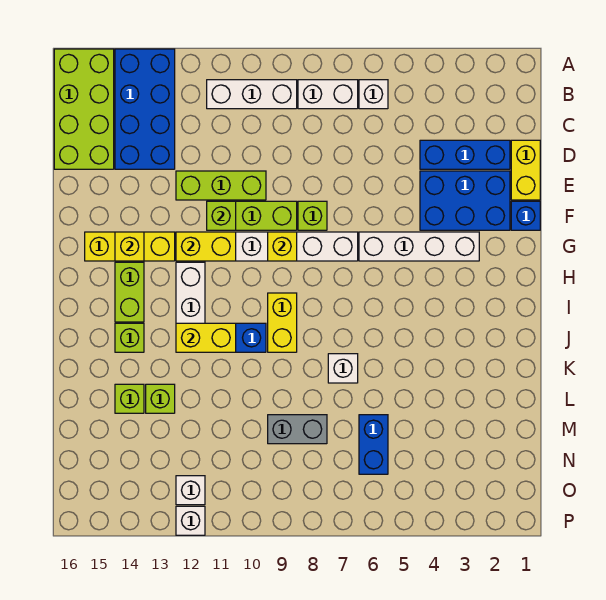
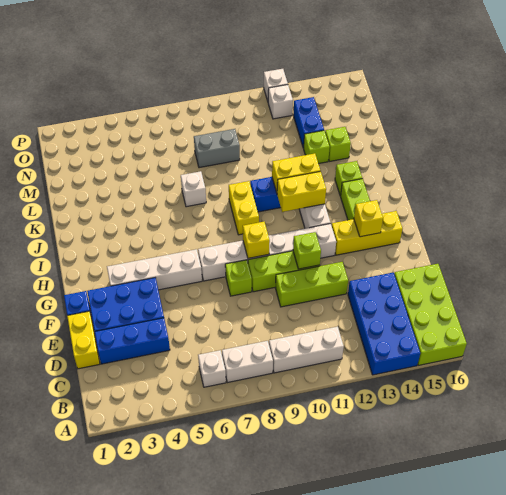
yellow 1x2 brick [176,232,236,261] -> yellow 1x2 brick moved to [277,171,326,212]
blue 1x2 brick [359,415,388,474] -> blue 1x2 brick moved to [293,97,324,148]

